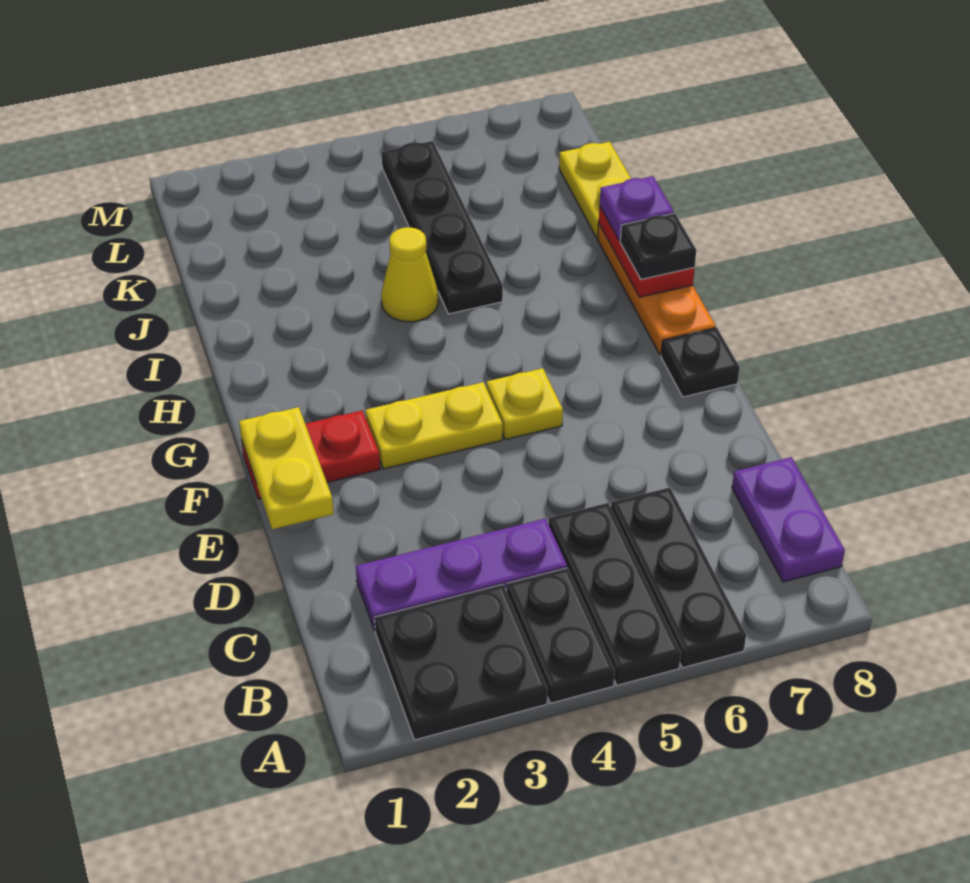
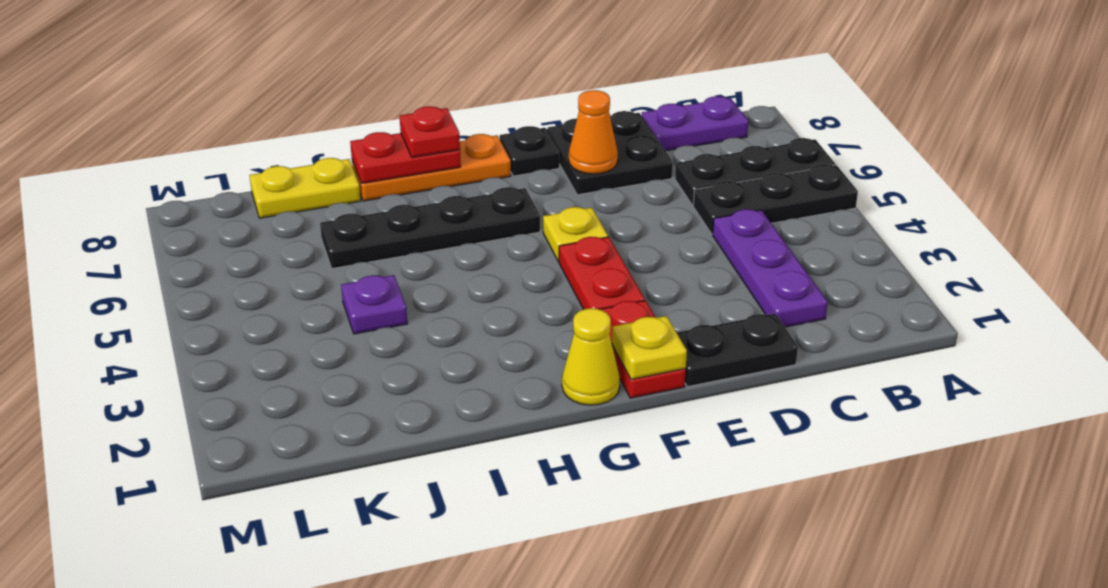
black 2x2 plate [375,584,548,740] -> black 2x2 plate moved to [548,111,673,195]
black 1x2 plate [506,568,615,703] -> black 1x2 plate moved to [677,314,798,387]
yellow 1x2 plate [239,407,334,529] -> yellow 1x1 plate [612,316,687,379]
none -> orange 1x1 cone [569,90,618,174]
yellow 1x2 plate [366,382,503,469] -> red 1x2 plate [559,237,645,309]
black 1x1 plate [620,213,696,279] -> red 1x1 plate [400,106,460,157]
yellow 1x1 cone [381,227,438,322] -> yellow 1x1 cone moved to [562,308,620,405]
black 1x4 plate [382,141,503,314] -> black 1x4 plate moved to [320,187,540,269]
purple 1x1 plate [600,176,674,241] -> purple 1x1 plate moved to [341,275,408,334]

